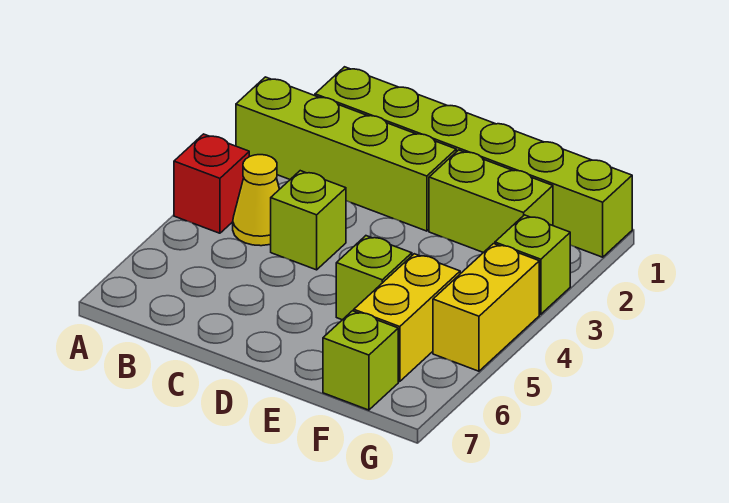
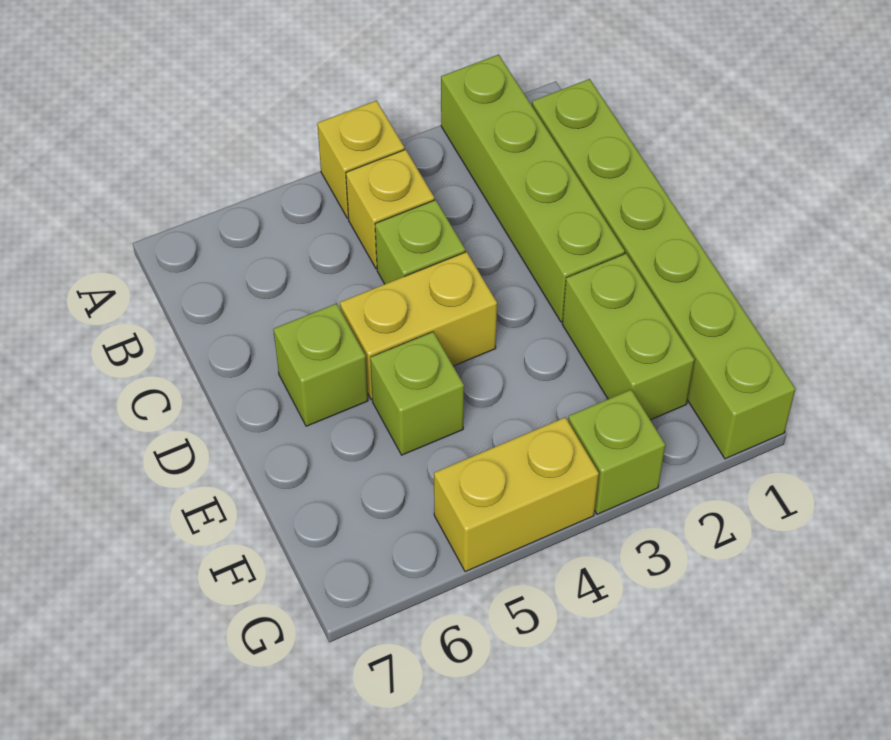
red 1x1 brick [174,134,249,233] -> yellow 1x1 brick [317,101,404,218]
yellow 1x1 cone [233,155,279,246] -> yellow 1x1 brick [346,149,434,268]
yellow 1x2 brick [354,254,460,382] -> yellow 1x2 brick moved to [340,252,497,400]
lime 1x1 brick [323,311,398,410] -> lime 1x1 brick moved to [273,304,368,426]

